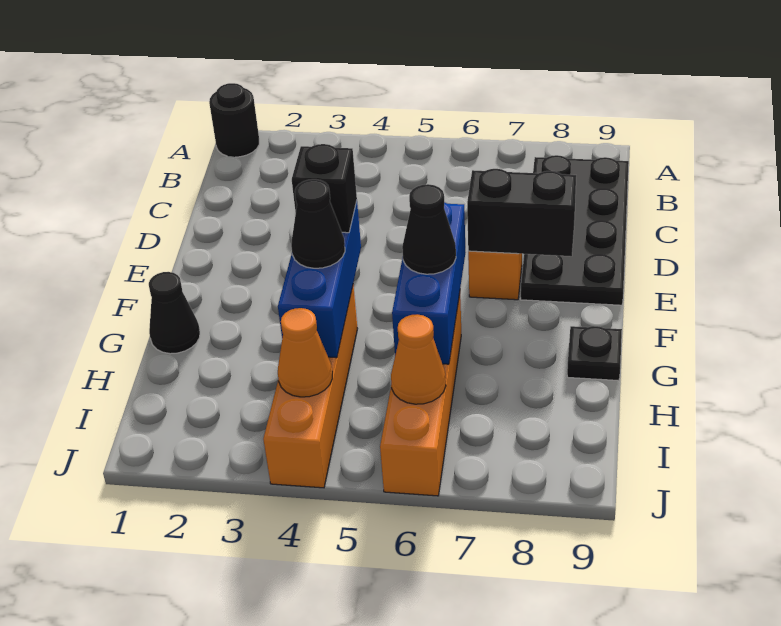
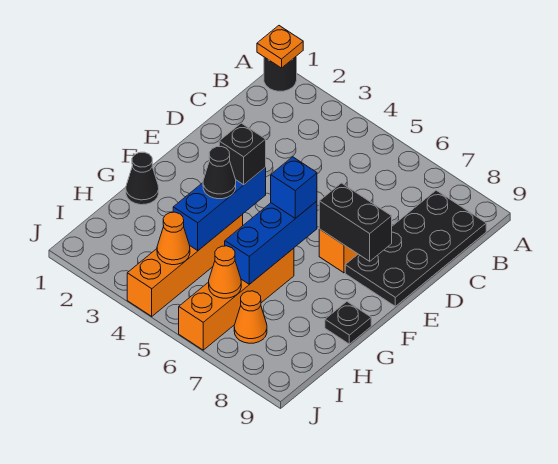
none -> orange 1x1 plate [257,26,303,68]
none -> blue 1x1 brick [271,157,317,218]
black 1x1 cone [402,184,456,274] -> none
none -> orange 1x1 cone [234,291,267,343]

